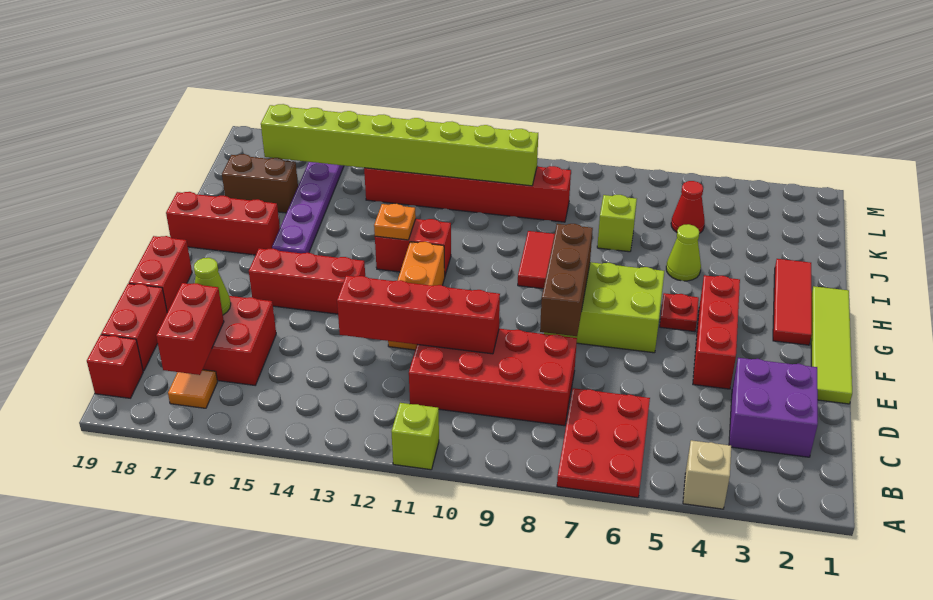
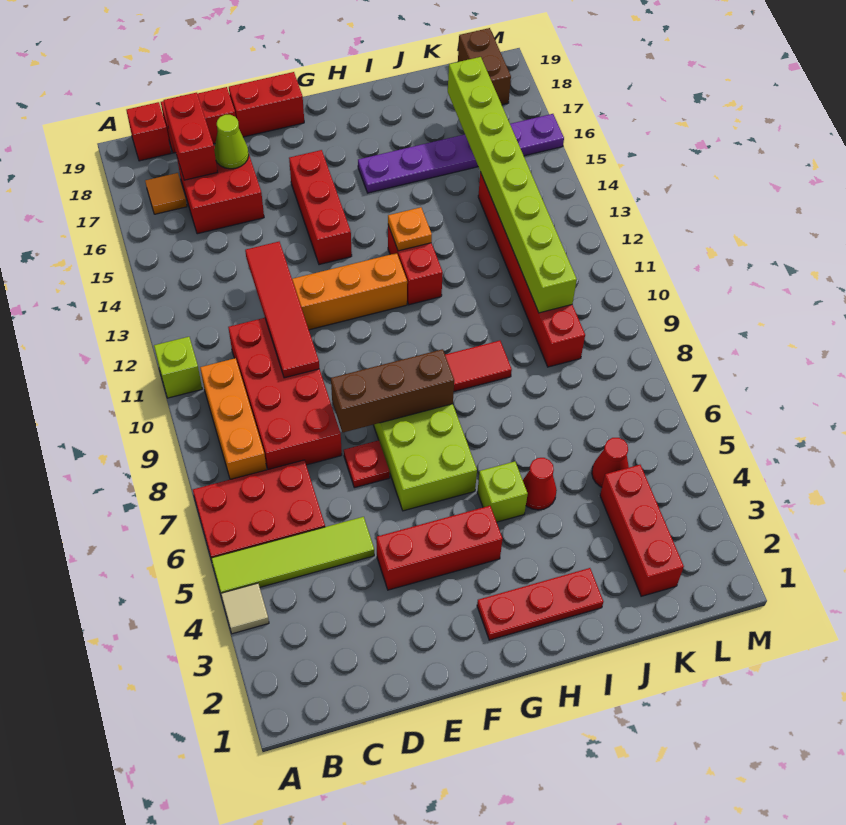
tan 1x1 brick [683,440,731,509] -> tan 1x1 tile [221,583,269,634]
none -> orange 1x3 brick [200,358,267,479]
red 1x2 brick [156,283,224,375] -> red 1x2 brick turned to [163,93,217,180]
purple 2x2 brick [729,358,818,457] -> none
red 1x4 brick [337,275,500,354] -> red 1x4 tile [245,242,319,378]
lime 1x4 tile [811,286,852,404] -> lime 1x4 tile moved to [211,517,374,593]
red 1x3 tile [773,259,812,345] -> red 1x3 plate [477,568,603,640]
red 1x1 plate [660,293,699,332] -> red 1x1 plate moved to [344,440,390,488]
red 1x3 brick [166,192,280,255] -> red 1x3 brick moved to [600,465,684,596]
lime 1x1 cone [666,224,701,281] -> red 1x1 cone [523,458,557,510]
lime 1x1 brick [597,195,637,252] -> lime 1x1 brick moved to [477,462,528,522]
brown 1x2 brick [222,154,298,213] -> brown 1x2 brick moved to [458,28,511,105]

